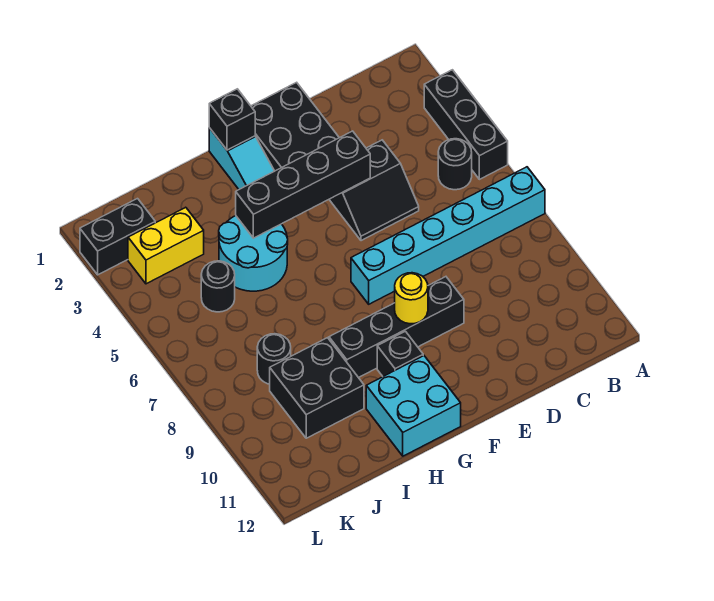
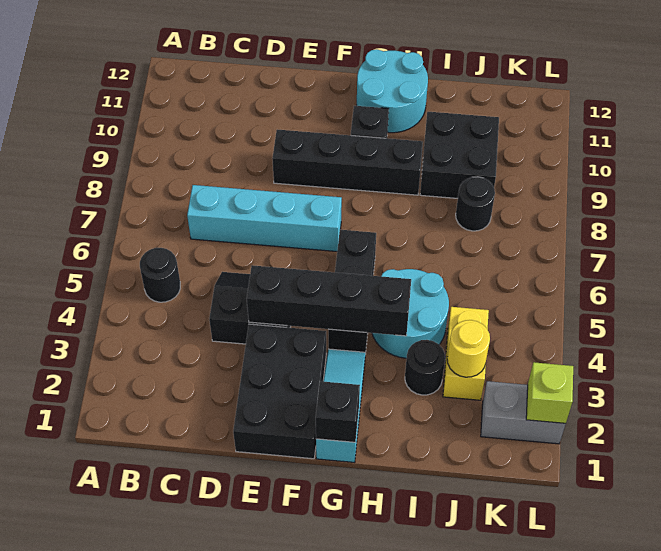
black 1x3 brick [424,70,508,179] -> black 1x3 brick moved to [328,230,376,354]
cyan 1x6 brick [351,167,545,304] -> cyan 1x4 brick [187,185,342,251]
yellow 1x1 round brick [395,273,428,324] -> yellow 1x1 round brick moved to [447,320,490,377]
cyan 2x2 brick [366,356,461,456] -> cyan 2x2 round brick [357,49,428,133]
yellow 1x2 brick [128,207,204,284] -> yellow 1x2 brick turned to [443,307,489,400]
black 1x1 round brick [201,261,235,312] -> black 1x1 round brick moved to [405,340,445,395]
black 1x2 brick [80,199,155,275] -> grey 1x2 brick [481,381,566,444]
none -> lime 1x1 brick [526,362,573,424]

